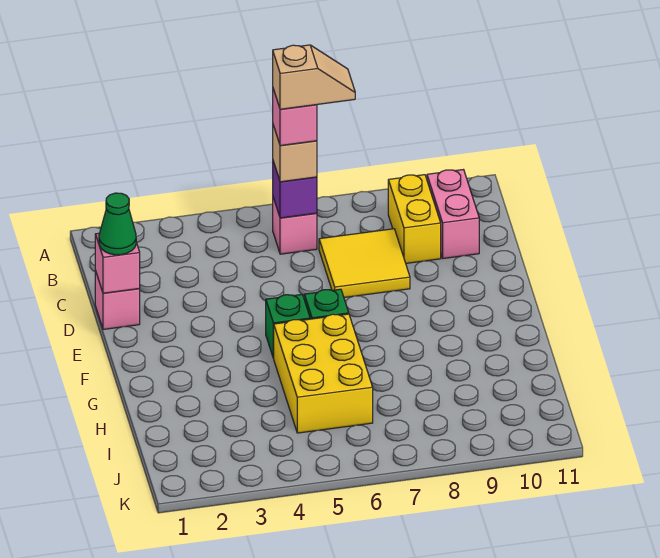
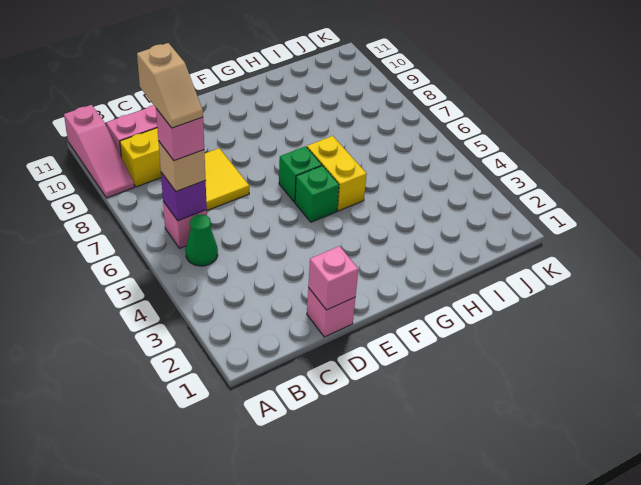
none -> pink 1x3 slope [64,105,134,198]
tan 1x2 slope [273,45,355,109] -> tan 1x2 slope turned to [137,43,203,128]
green 1x1 cone [99,193,137,255] -> green 1x1 cone moved to [186,214,218,266]
yellow 2x3 brick [274,314,373,433] -> yellow 1x2 brick [307,136,367,211]

